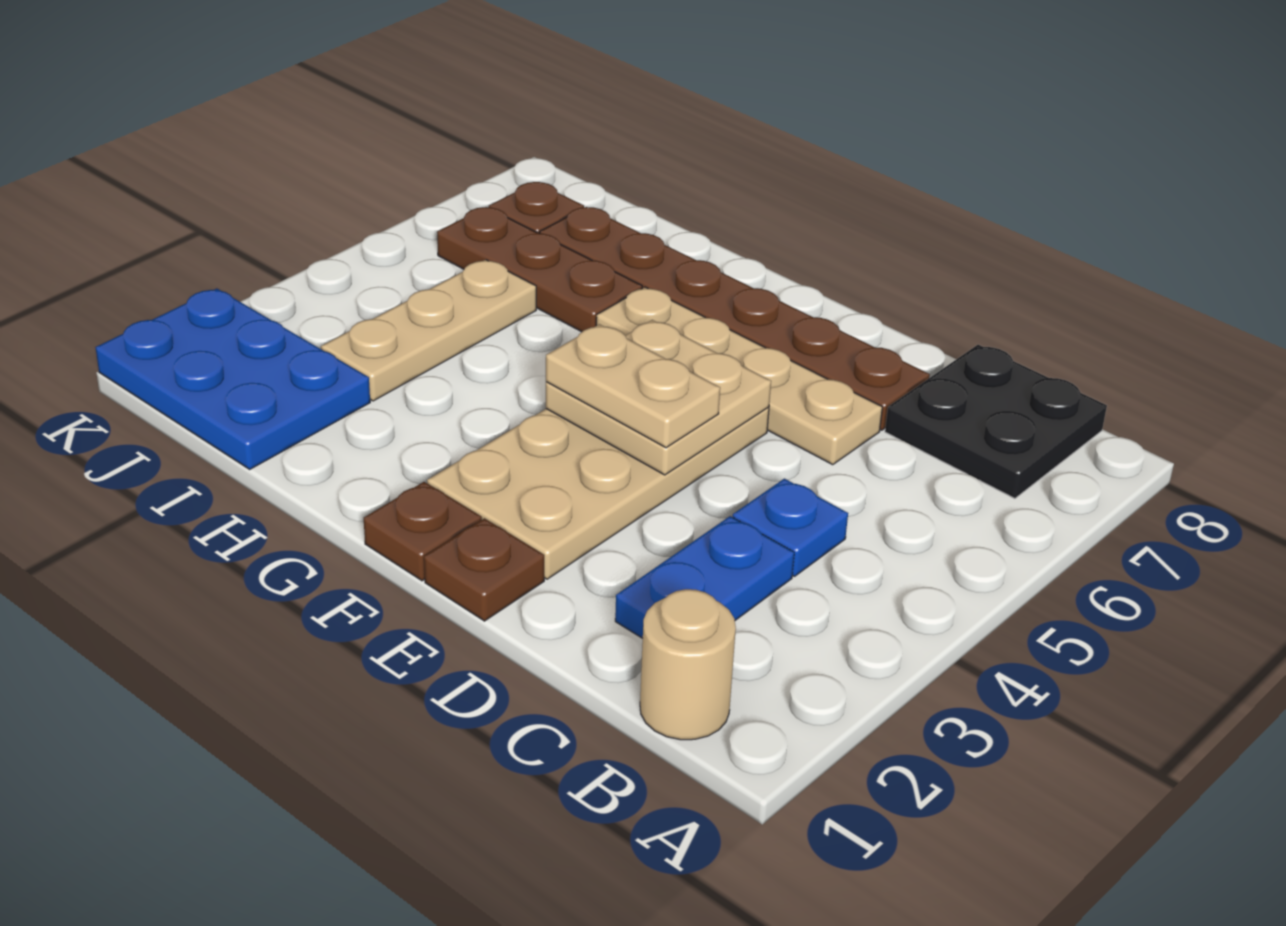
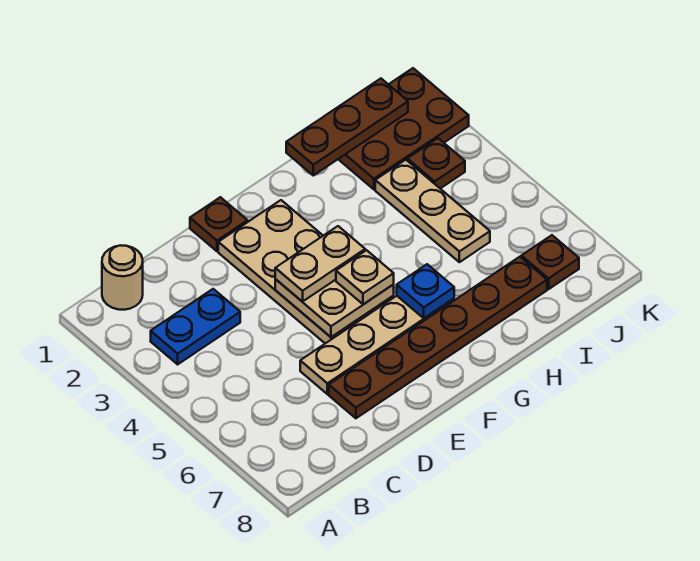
black 2x2 plate [885,345,1107,498] -> none
blue 1x2 plate [615,516,794,638] -> blue 1x2 plate turned to [151,289,240,364]
blue 1x1 plate [733,479,848,576] -> blue 1x1 plate moved to [397,264,454,318]
brown 1x1 plate [364,482,482,581] -> brown 1x1 plate moved to [407,138,465,188]
none -> tan 1x1 plate [336,250,394,304]
brown 1x3 plate [437,207,642,332] -> brown 1x3 plate moved to [286,79,408,175]
blue 2x3 plate [96,289,370,469] -> brown 2x3 plate [338,68,469,189]

